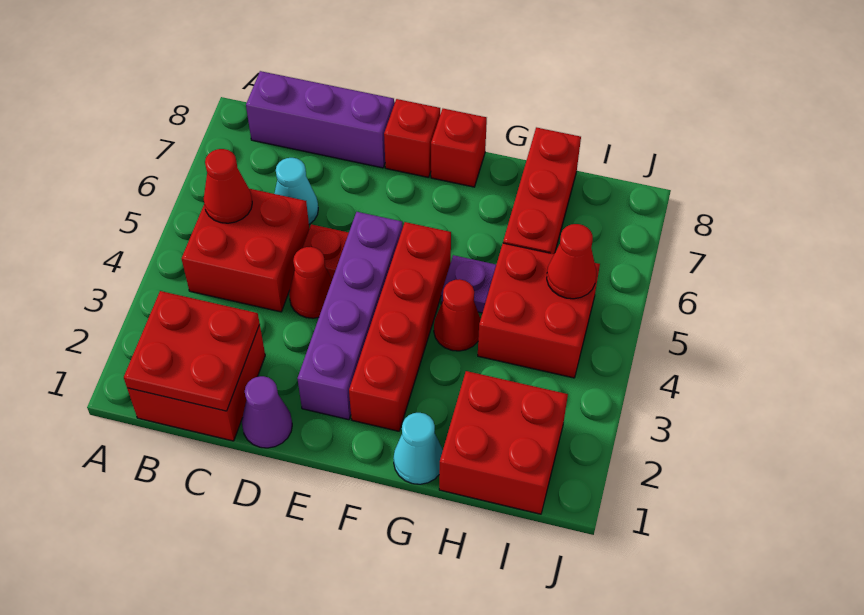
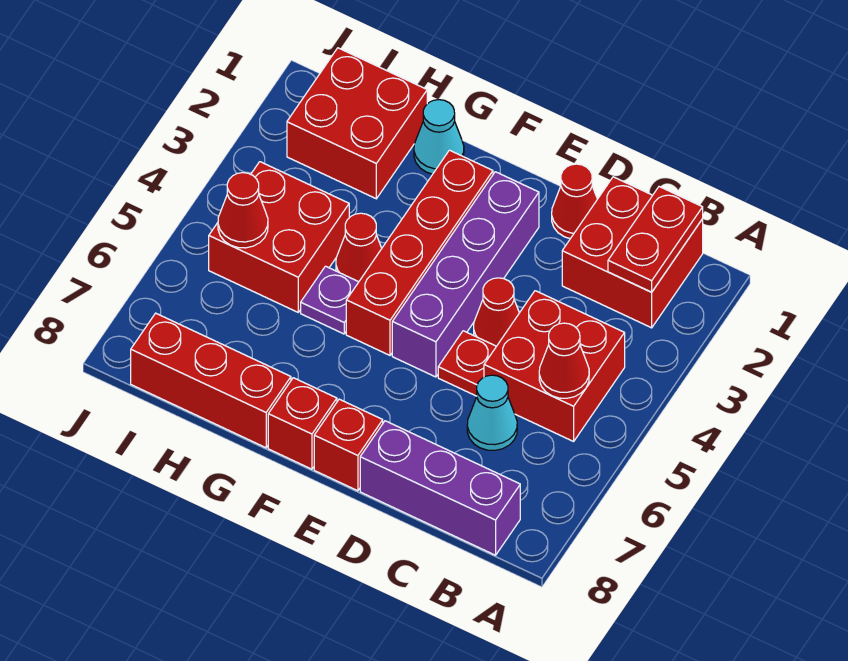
red 2x2 plate [124,291,260,411] -> red 1x2 plate [608,187,703,292]
purple 1x1 cone [242,376,292,448] -> red 1x1 cone [552,164,597,239]
red 1x3 brick [503,127,581,254] -> red 1x3 brick turned to [131,313,291,448]

